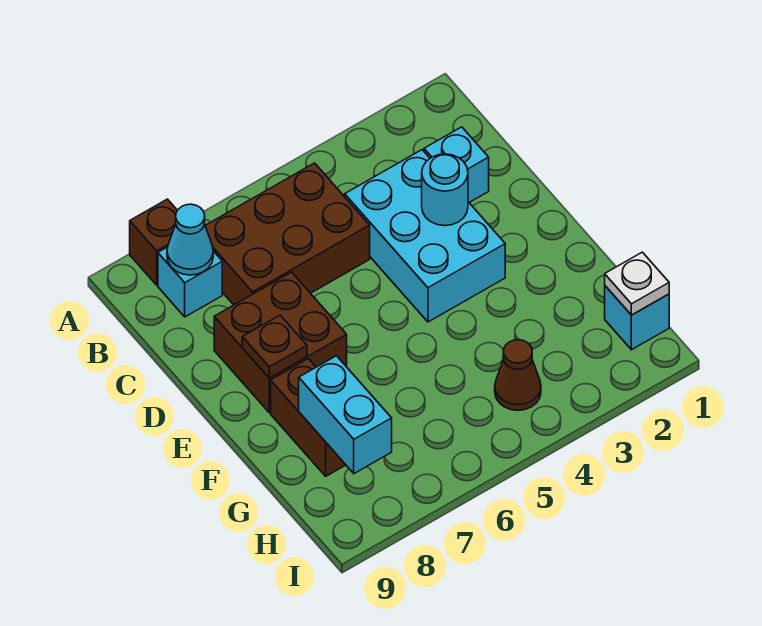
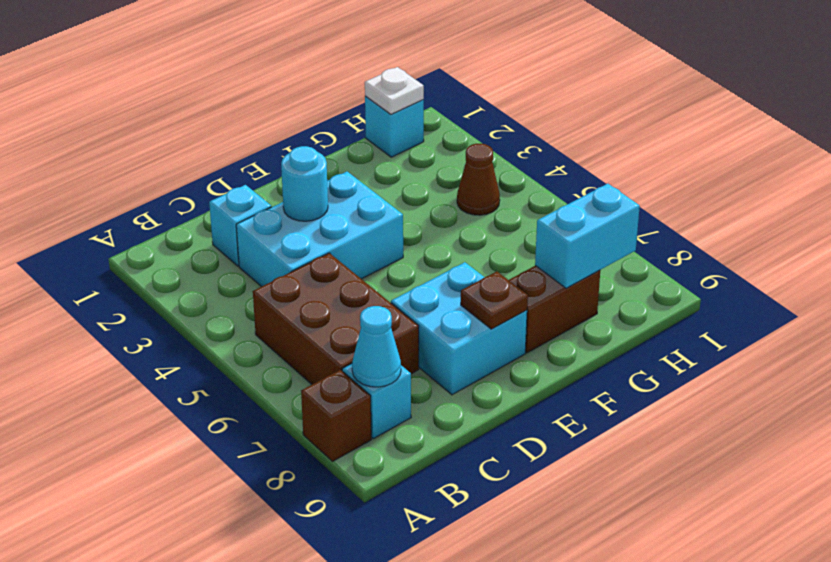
brown 2x2 brick [214,272,347,413] -> cyan 2x2 brick [391,262,527,395]

